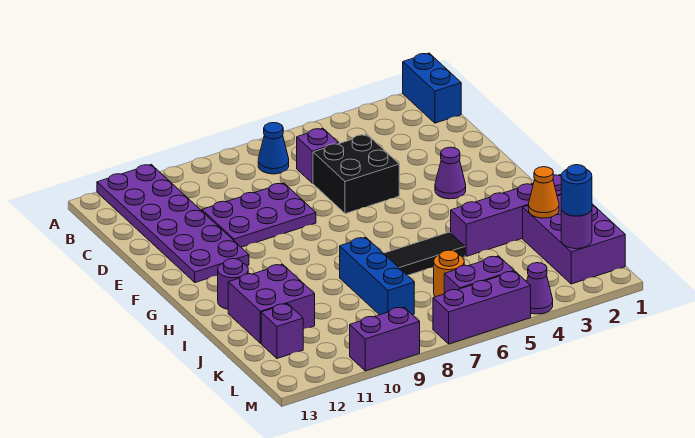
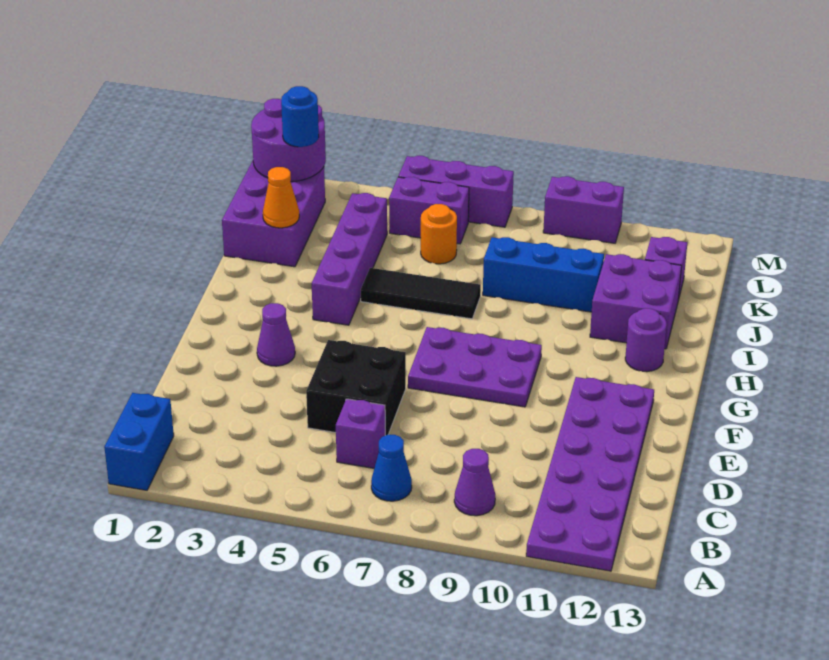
purple 2x3 plate [202,183,316,247] -> purple 2x3 plate moved to [408,327,542,407]
purple 1x4 brick [451,175,561,256] -> purple 1x4 brick turned to [312,193,387,325]
blue 1x3 brick [340,237,414,315] -> blue 1x3 brick turned to [483,237,604,312]
purple 1x1 round brick [561,209,592,249] -> purple 2x2 round brick [251,99,326,182]
purple 1x1 cone [527,263,553,314] -> purple 1x1 cone moved to [454,449,495,516]

